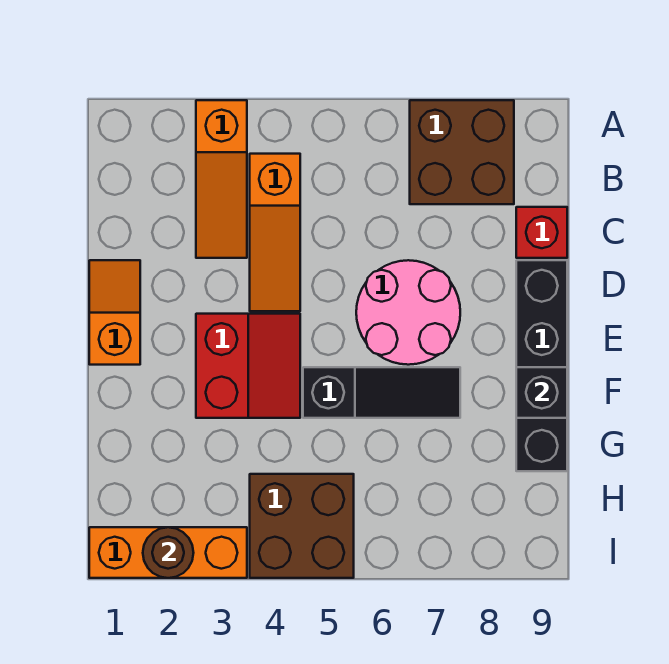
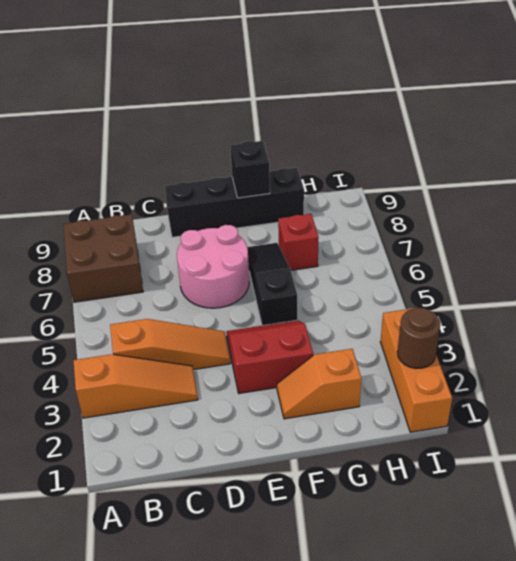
red 1x1 brick [516,207,567,258] -> red 1x1 brick moved to [278,214,319,270]
orange 1x2 slope [89,260,140,365] -> orange 1x2 slope moved to [277,349,362,419]
brown 2x2 brick [250,474,354,578] -> none

